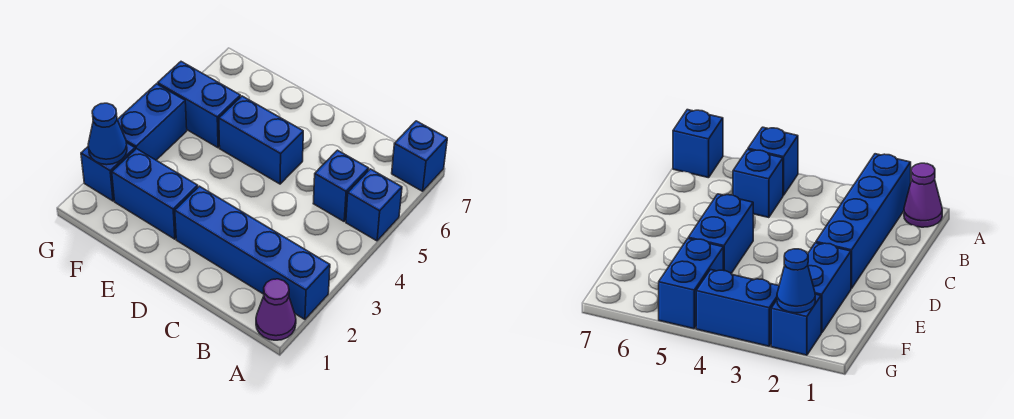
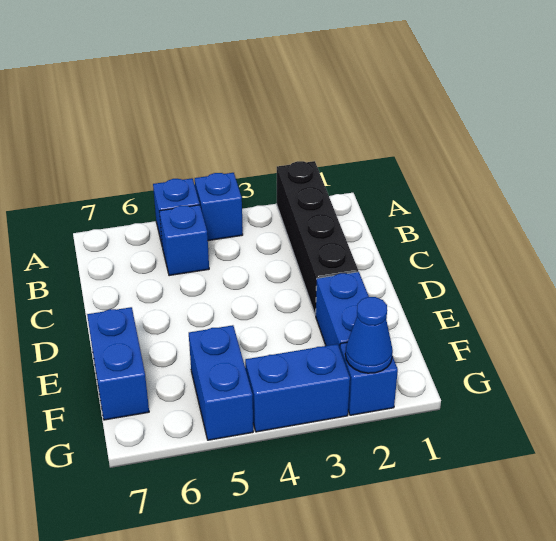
purple 1x1 cone [256,279,296,340] -> none
blue 1x4 brick [175,186,330,319] -> black 1x4 brick [277,161,358,315]
blue 1x1 brick [392,121,447,191] -> blue 1x1 brick moved to [195,173,243,241]
blue 1x2 brick [219,96,303,184] -> blue 1x2 brick moved to [87,307,149,420]

